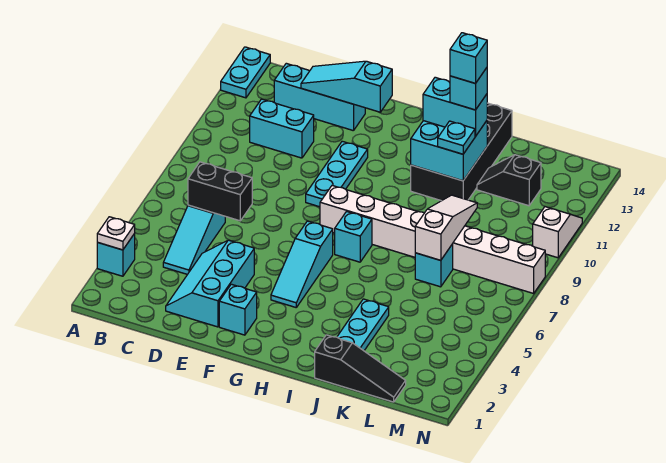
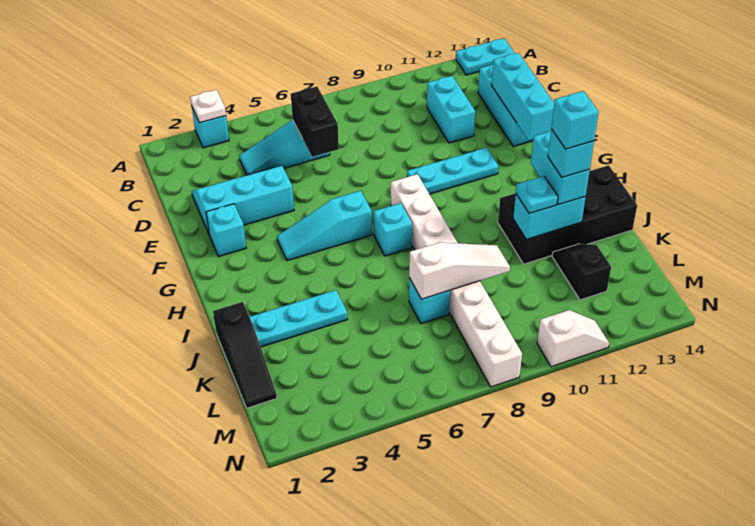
cyan 1x3 slope [301,61,392,112] -> cyan 1x3 brick [492,53,554,140]
cyan 2x2 brick [411,121,487,181] -> cyan 1x2 brick [513,194,586,239]

